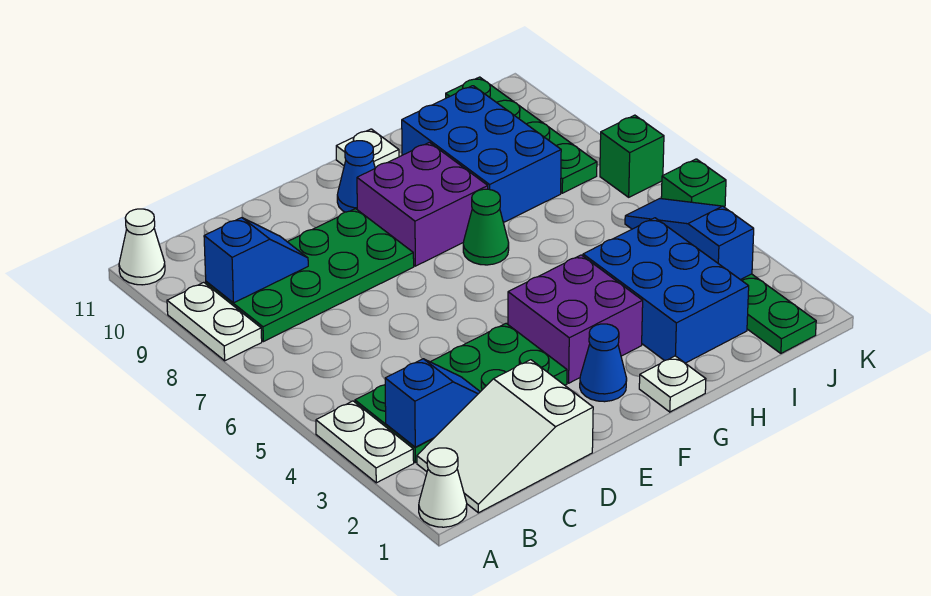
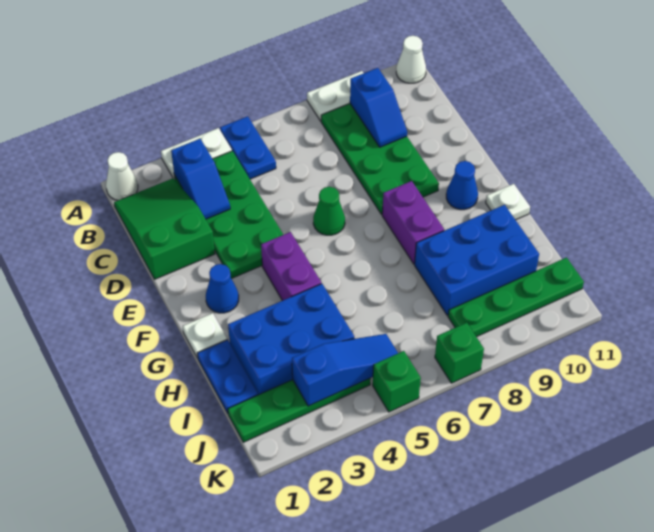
none -> blue 1x2 plate [220,116,276,179]
white 2x3 slope [417,360,593,513] -> green 2x3 slope [114,179,215,279]
purple 2x2 brick [508,255,643,383] -> purple 1x2 brick [261,232,321,301]
purple 2x2 brick [357,142,488,266] -> purple 1x2 brick [382,181,444,264]
green 1x1 cone [463,189,509,265] -> green 1x1 cone moved to [313,187,345,235]
none -> blue 1x2 plate [197,340,258,413]

